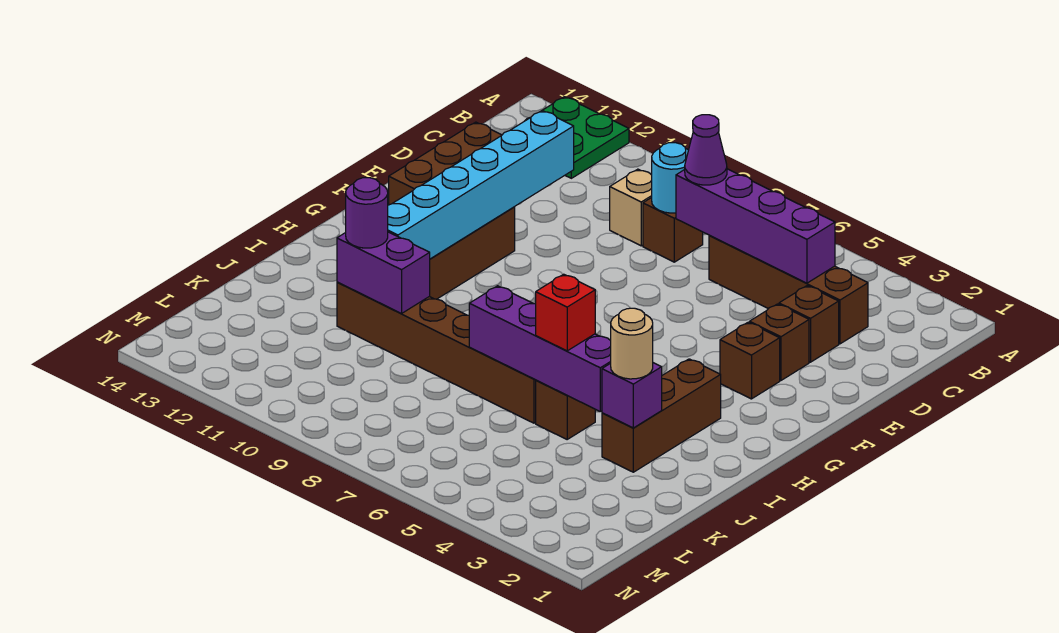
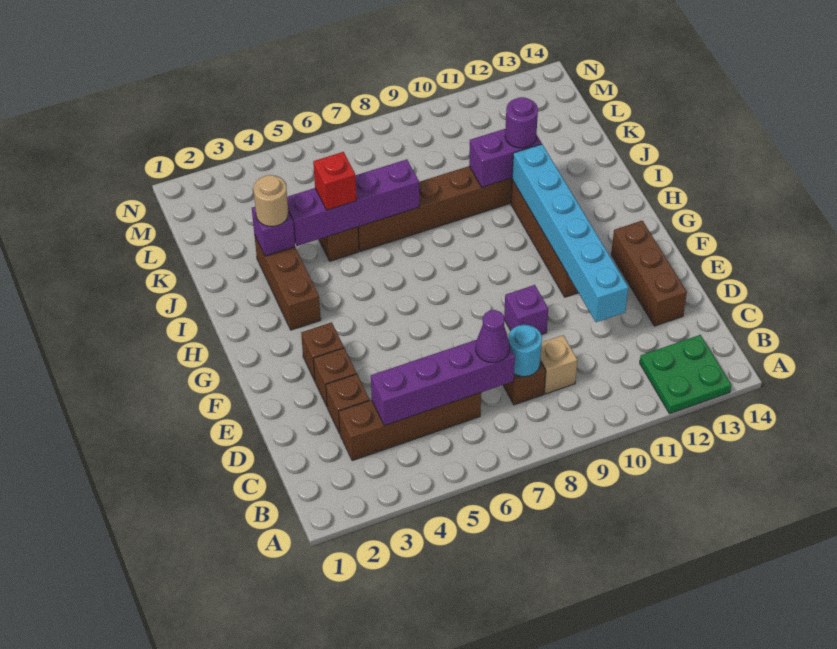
none -> purple 1x1 brick [504,285,548,335]

